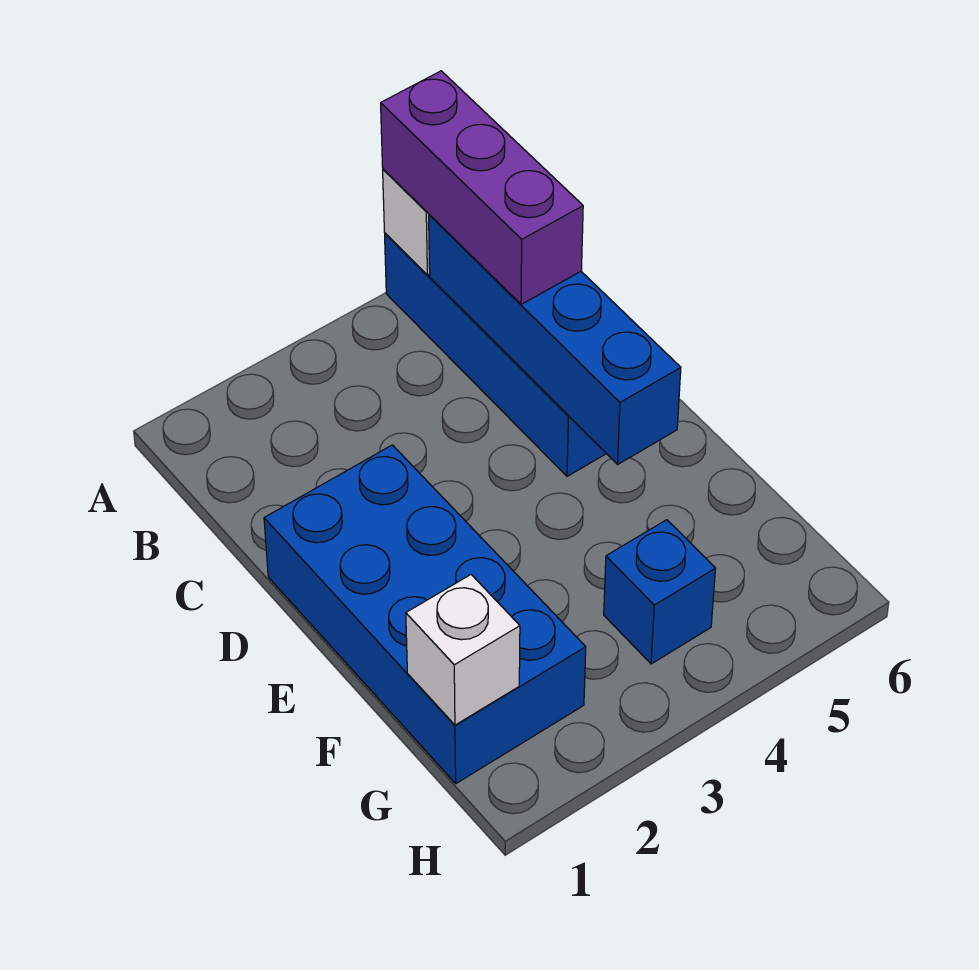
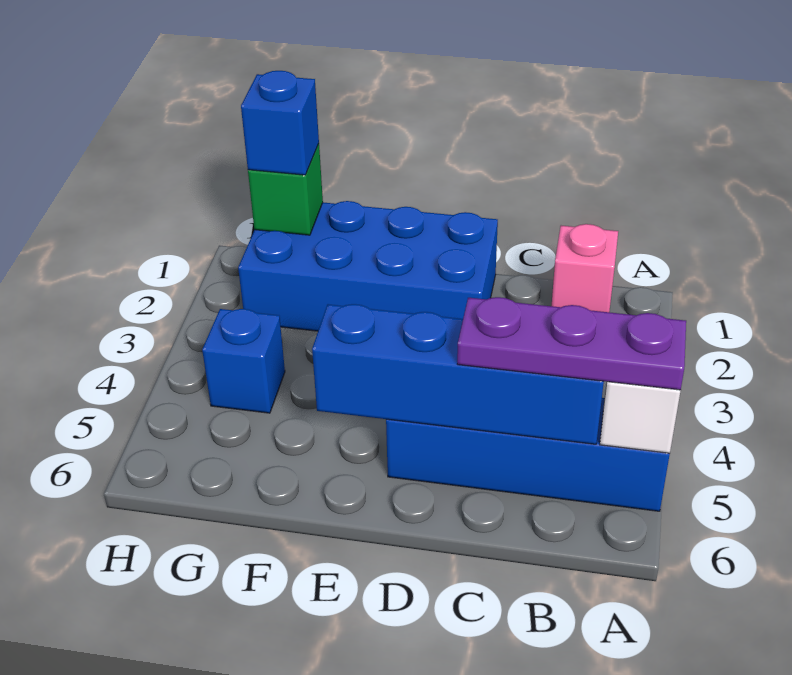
purple 1x3 brick [381,71,583,304] -> purple 1x3 plate [457,297,686,390]
none -> pink 1x1 brick [552,224,618,312]
white 1x1 brick [406,575,520,725] -> green 1x1 brick [248,144,323,235]
none -> blue 1x1 brick [241,71,319,175]

